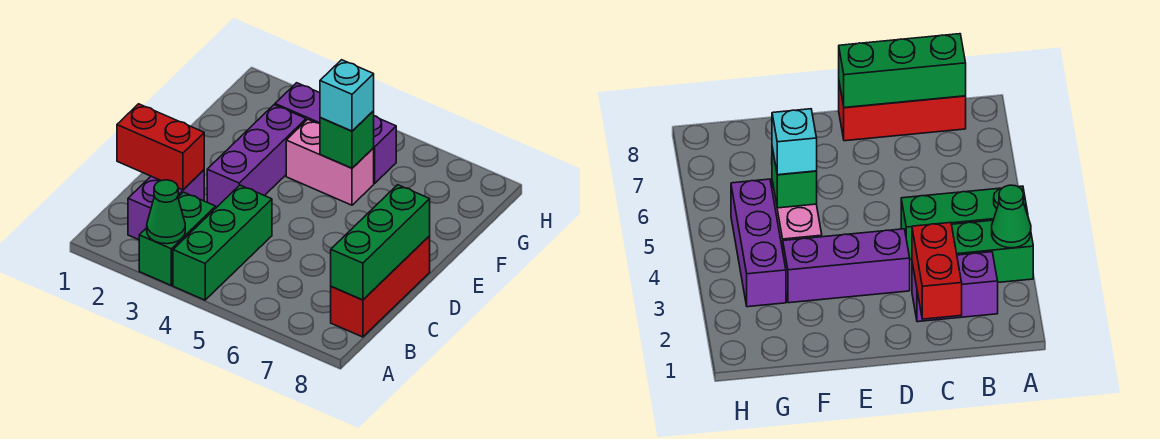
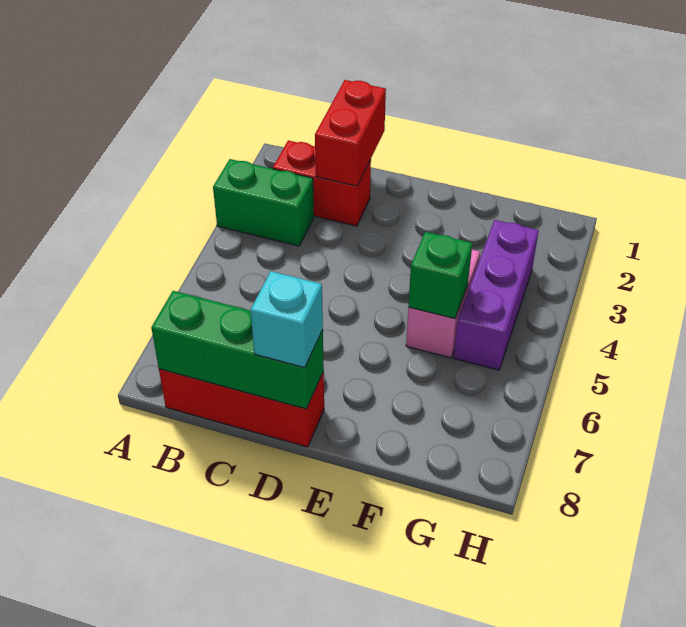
green 1x1 cone [147,180,185,244] -> none
green 1x3 brick [173,185,272,300] -> none
purple 1x2 brick [128,170,204,240] -> red 1x2 brick [273,141,371,226]
purple 1x3 brick [207,105,306,208] -> none
cyan 1x1 brick [320,60,374,131] -> cyan 1x1 brick moved to [251,271,323,367]

